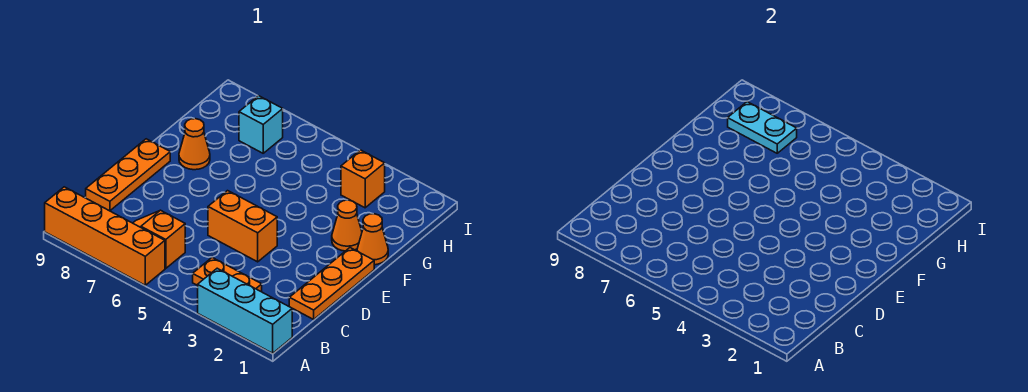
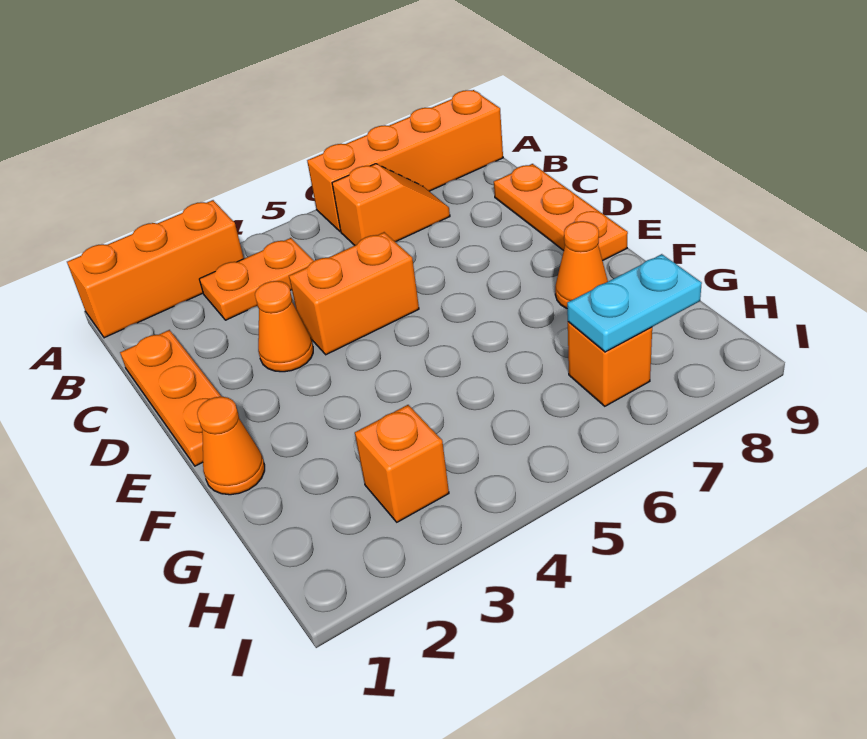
cyan 1x3 brick [198,268,292,353] -> orange 1x3 brick [67,200,244,338]
orange 1x1 cone [332,200,362,251] -> orange 1x1 cone moved to [255,281,313,372]
cyan 1x1 brick [239,96,283,153] -> orange 1x1 brick [568,322,652,406]

